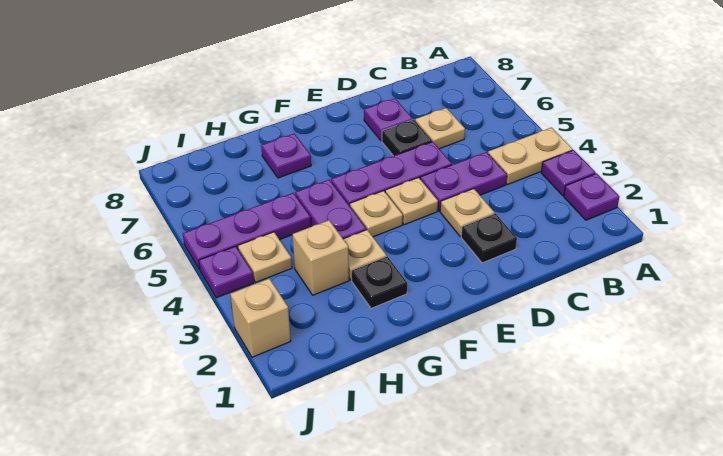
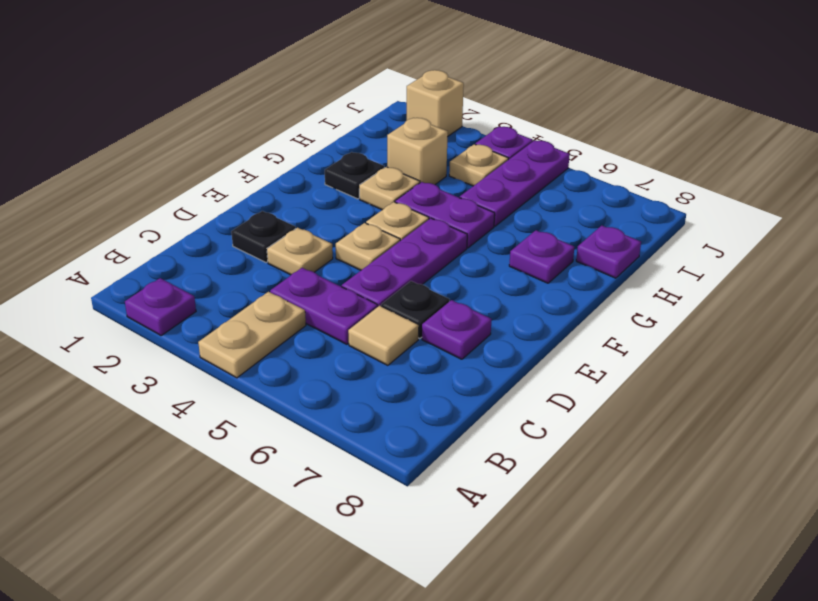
purple 1x1 plate [541,150,596,195] -> purple 1x1 plate moved to [576,225,641,278]
purple 1x2 plate [420,152,507,211] -> purple 1x2 plate turned to [270,268,378,344]
tan 1x1 plate [415,108,465,149] -> tan 1x1 tile [348,306,419,365]

